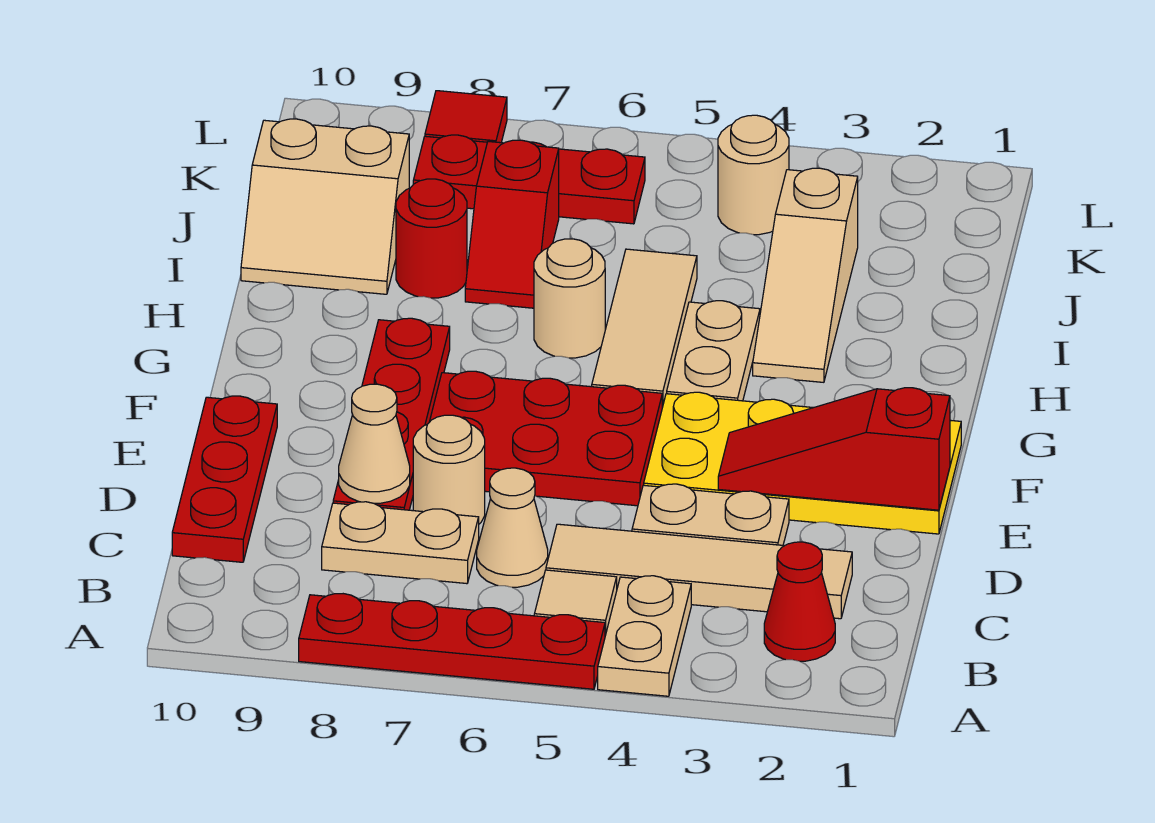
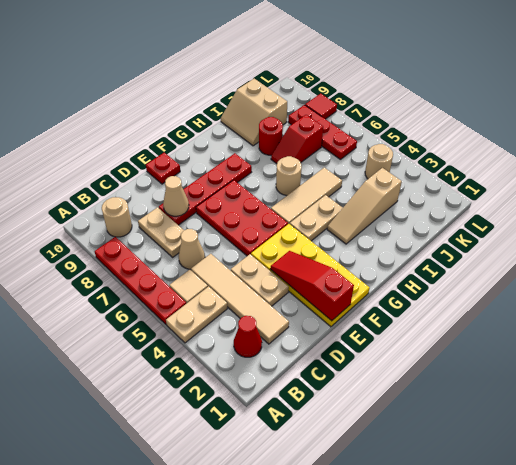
red 1x3 plate [172,396,277,562] -> red 1x1 plate [146,153,180,184]
tan 1x1 round brick [413,415,485,524] -> tan 1x1 round brick moved to [102,197,132,237]

